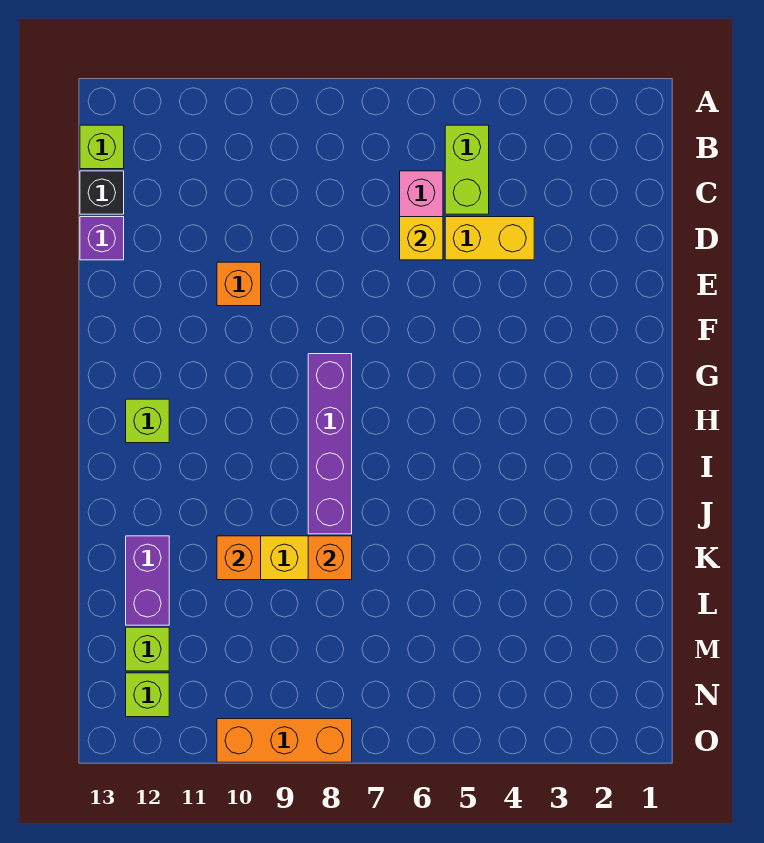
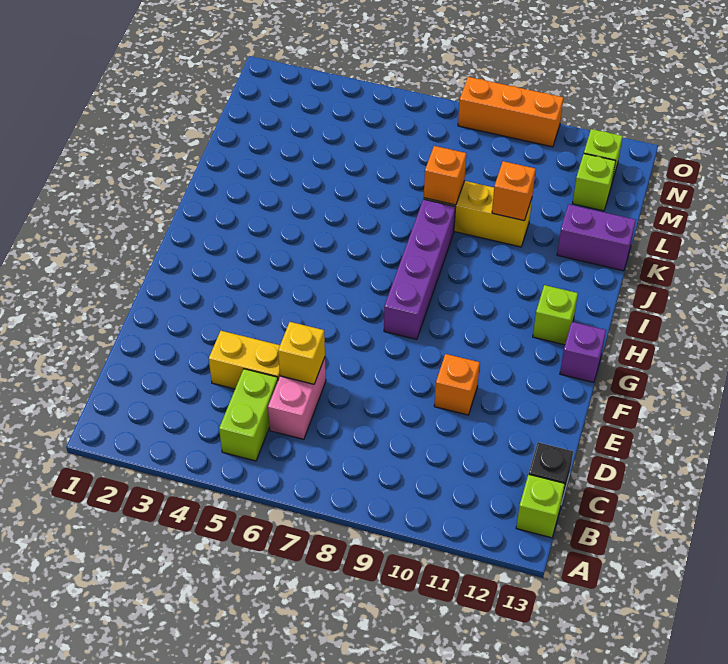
purple 1x1 brick [80,217,124,260] -> purple 1x1 brick moved to [560,322,606,383]
purple 1x2 brick [126,536,169,625] -> purple 1x2 brick turned to [557,205,636,271]

